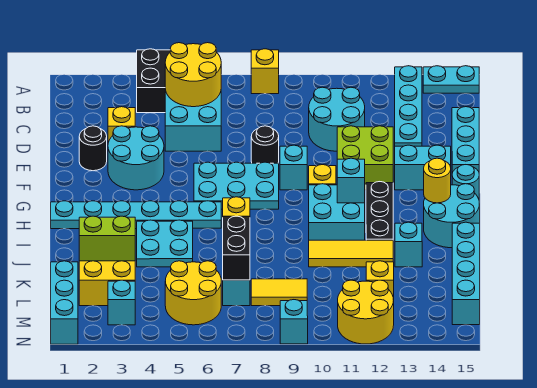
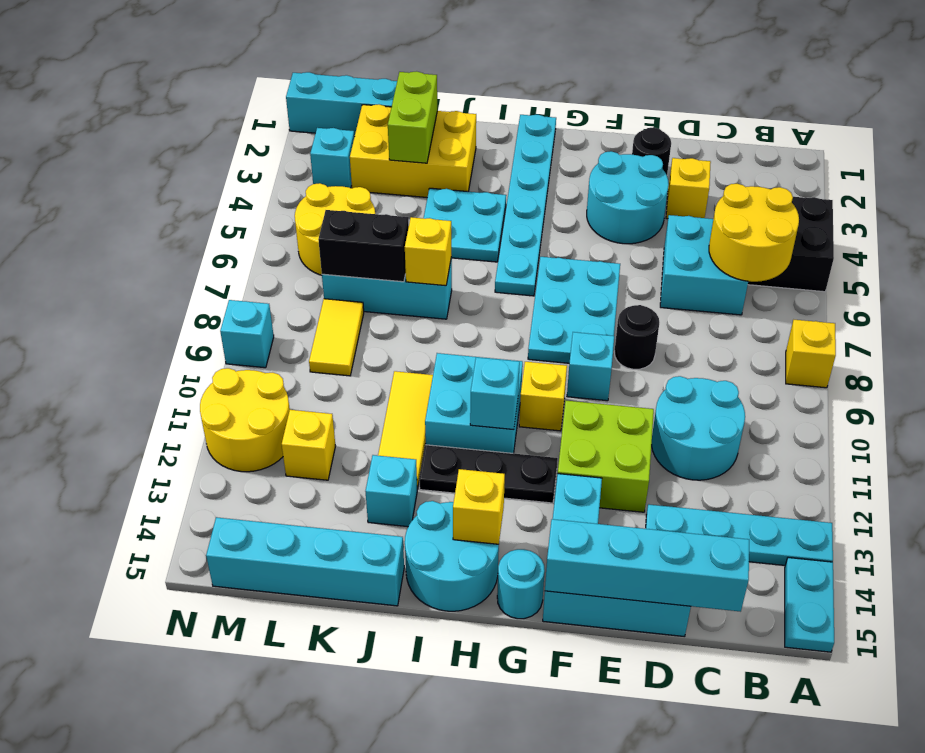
none -> cyan 1x4 brick [545,519,749,612]
yellow 1x1 round brick [424,158,451,203] -> yellow 1x1 brick [453,469,505,544]

